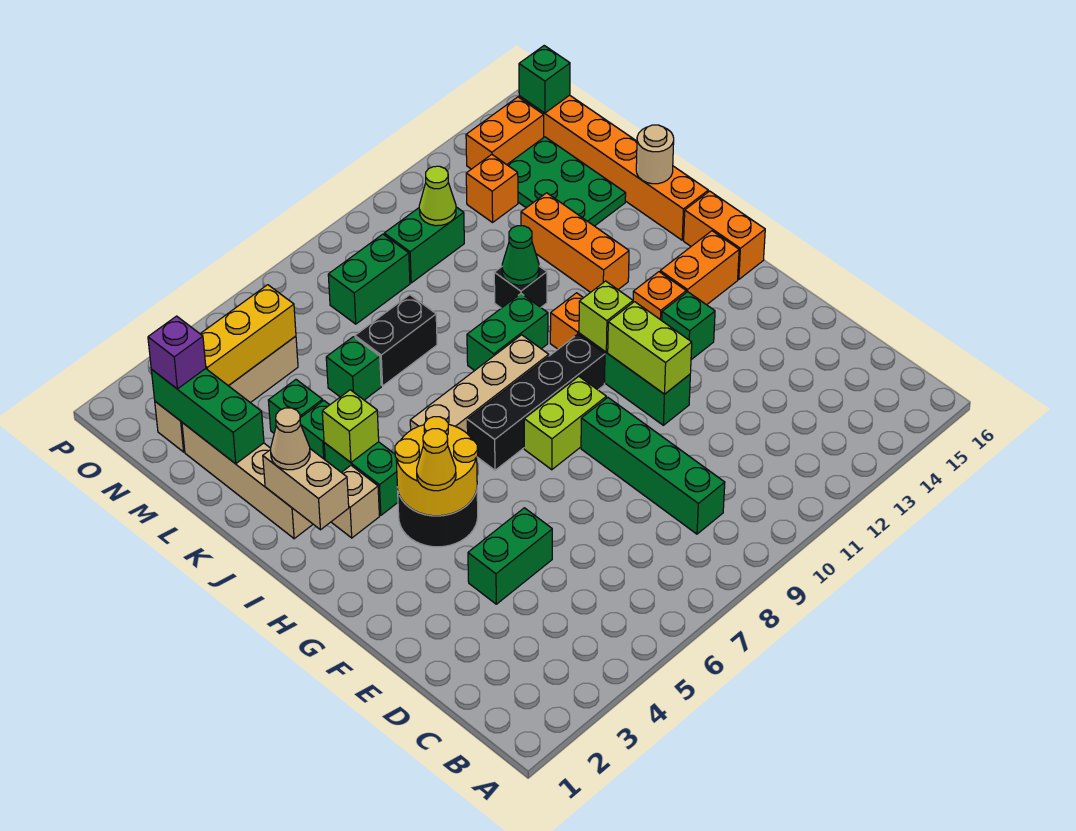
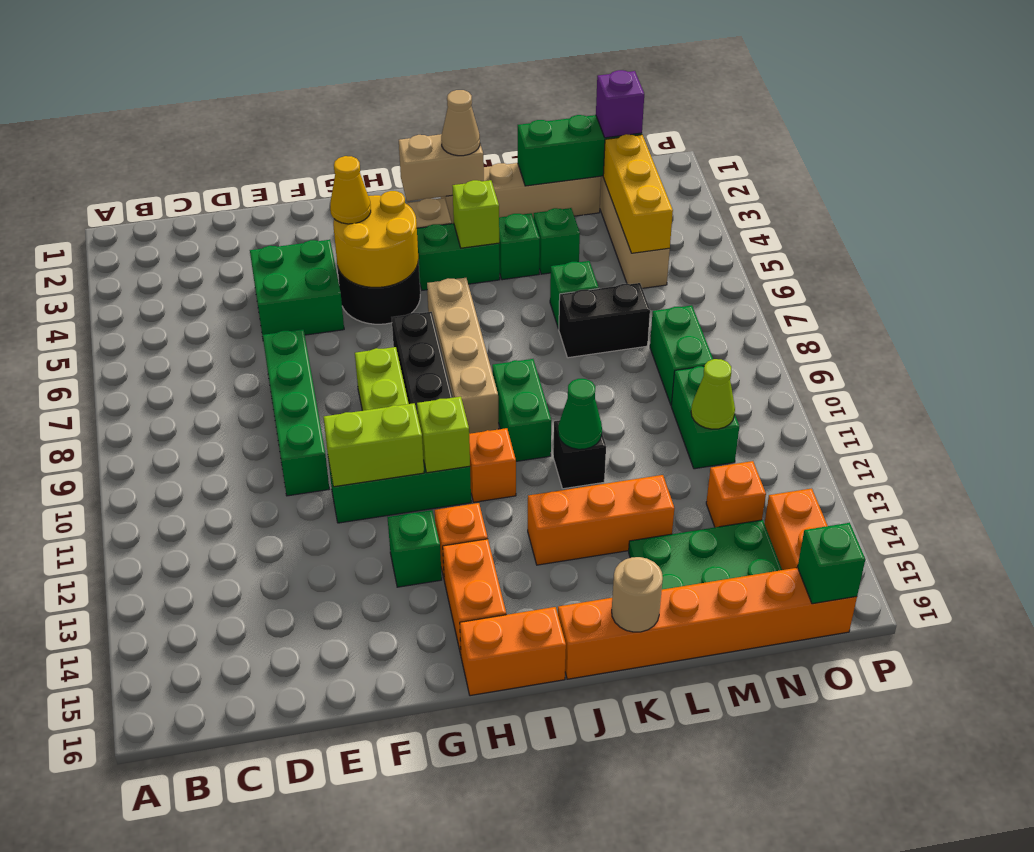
green 1x4 brick [581,397,725,534] -> green 1x4 brick turned to [263,329,329,496]
green 1x2 brick [468,508,552,604] -> green 2x2 brick [250,240,344,336]
black 1x2 brick [355,295,437,386] -> black 1x2 brick turned to [559,283,650,358]

